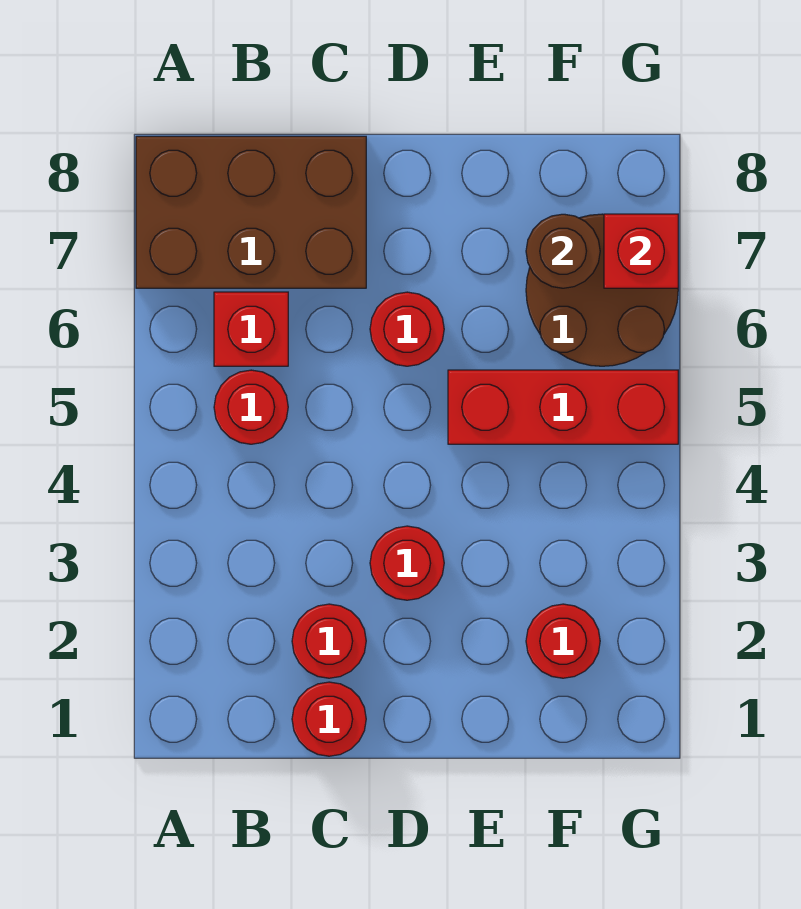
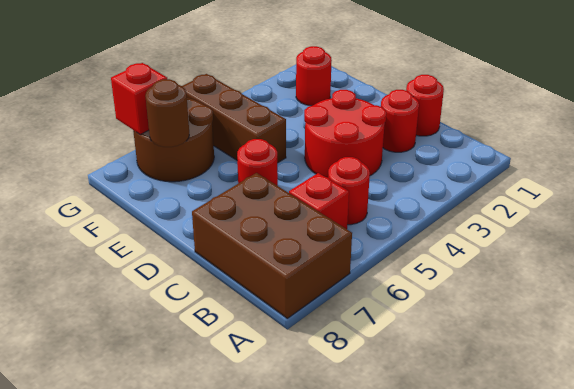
red 1x1 round brick [370,526,444,600] -> red 2x2 round brick [304,90,386,178]
red 1x3 brick [448,370,678,444] -> brown 1x3 brick [182,74,286,163]

